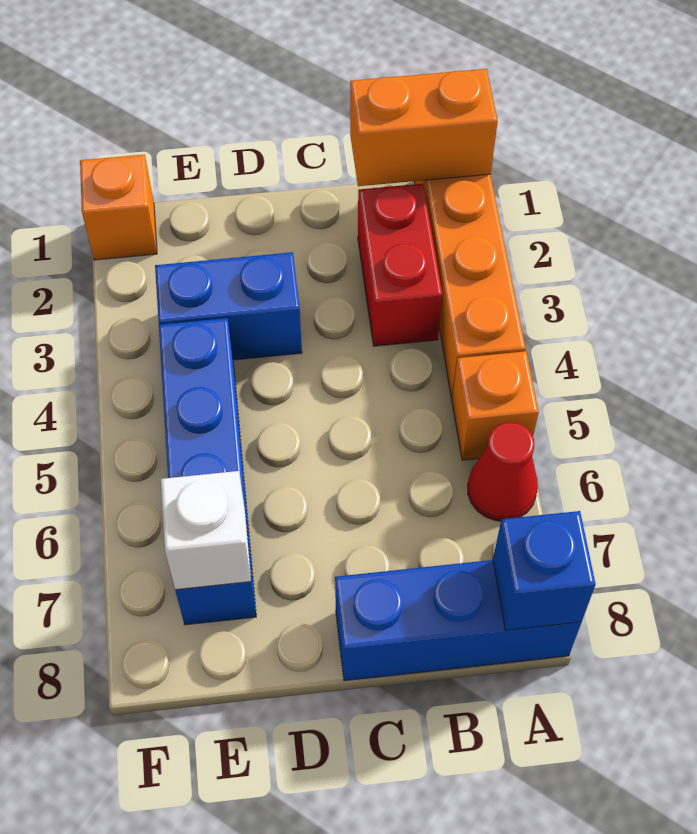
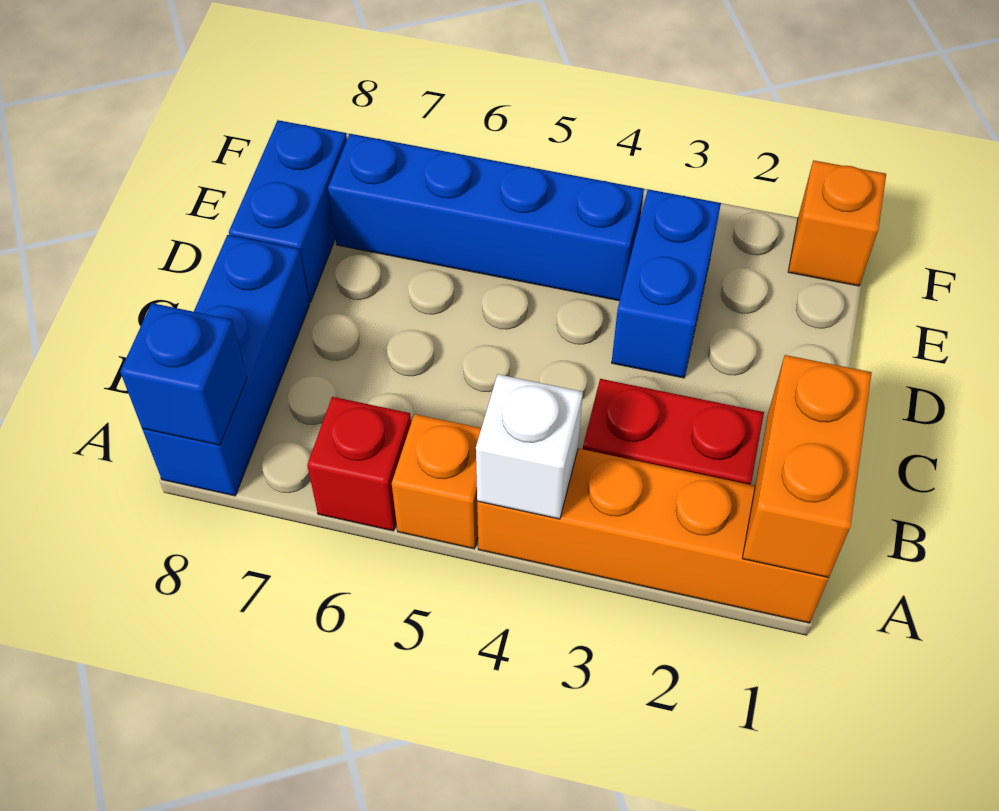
red 1x1 cone [468,422,538,521] -> red 1x1 brick [307,397,411,531]
none -> blue 1x2 brick [229,120,347,302]
white 1x1 brick [161,471,251,590] -> white 1x1 brick moved to [476,374,583,519]

